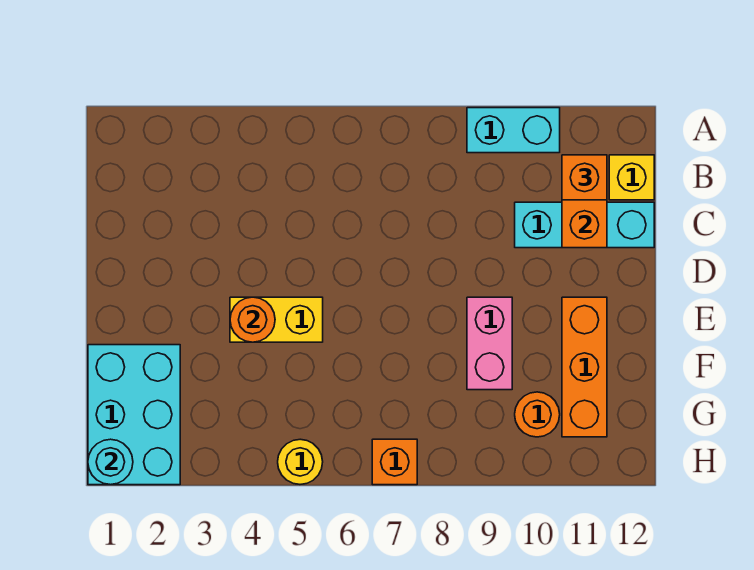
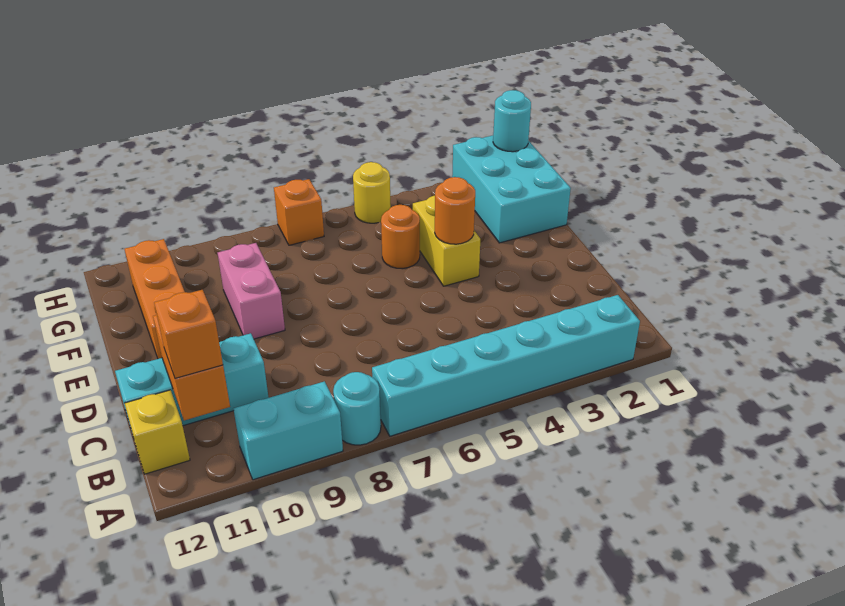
none -> cyan 1x6 brick [372,295,640,436]
none -> cyan 1x1 round brick [333,372,381,445]
yellow 1x2 brick [230,297,323,342] -> yellow 1x2 brick turned to [413,196,480,286]
orange 1x1 round brick [515,392,560,437] -> orange 1x1 round brick moved to [381,205,420,269]

